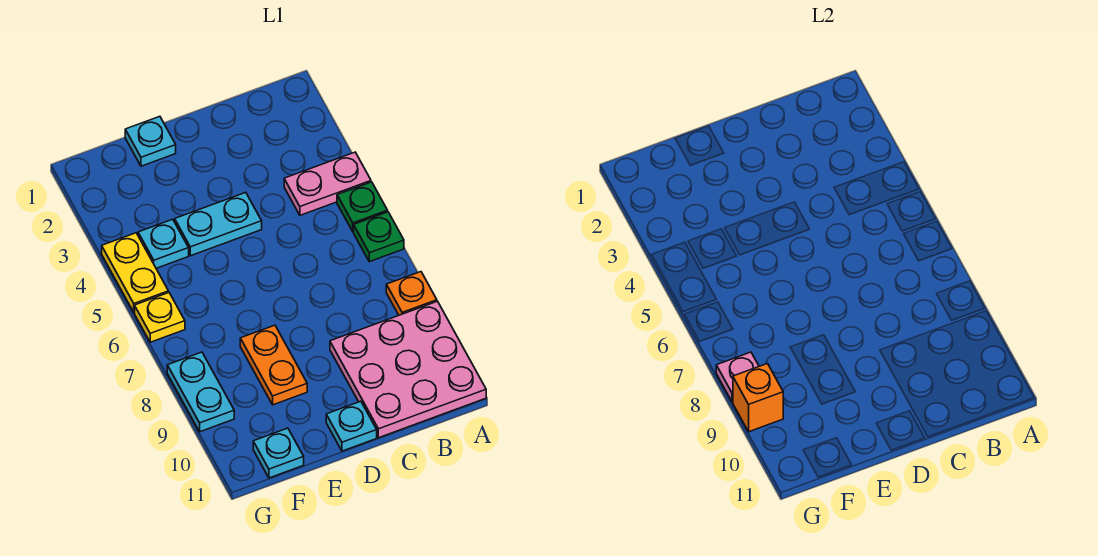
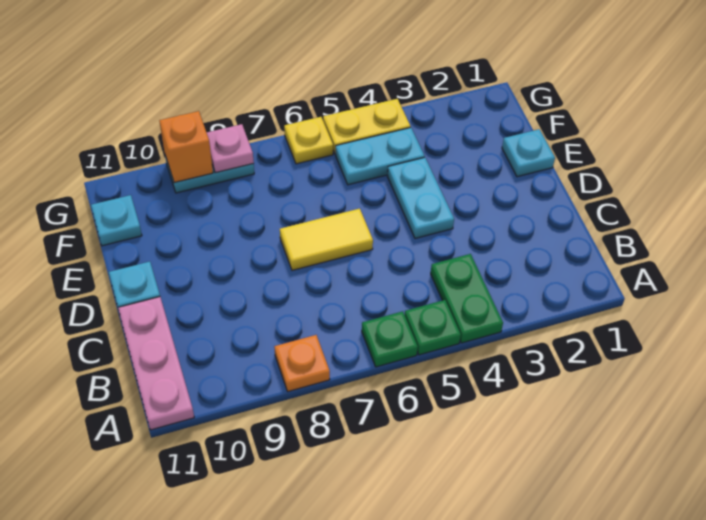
pink 1x2 plate [284,152,371,215] -> green 1x2 plate [431,254,503,343]
pink 3x3 plate [330,301,486,438] -> pink 1x3 plate [118,297,194,430]
none -> yellow 1x2 tile [280,209,373,270]
orange 1x2 plate [240,325,307,405] -> none
cyan 1x1 plate [138,219,189,268] -> cyan 1x2 plate [336,128,425,185]

